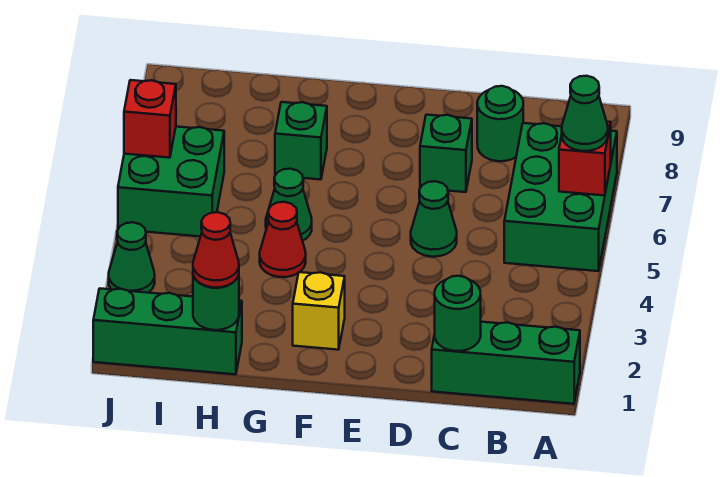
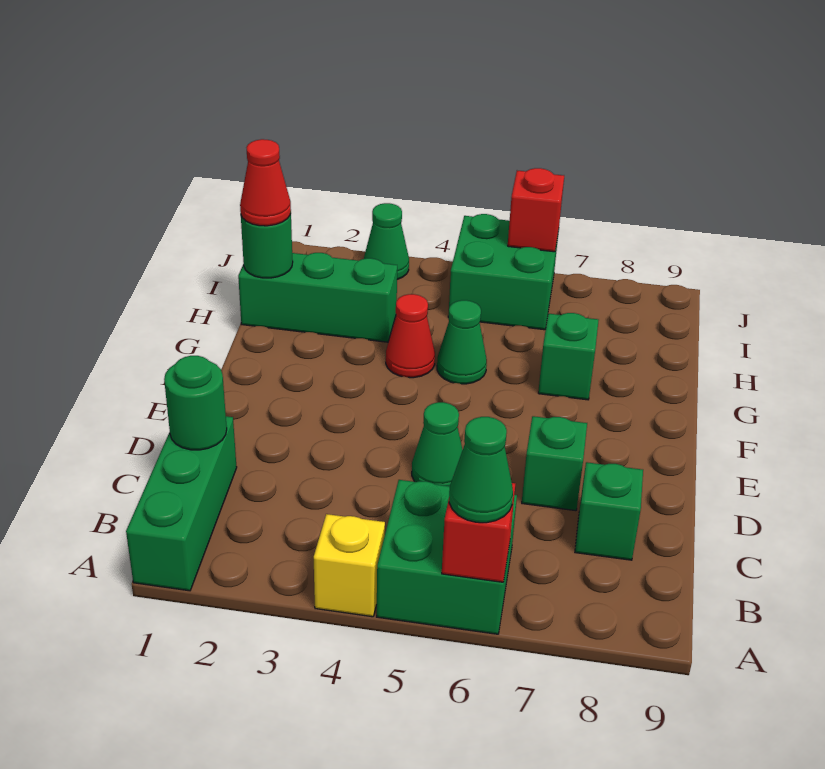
green 2x3 brick [504,123,617,271] -> green 2x2 brick [377,480,517,634]
green 1x1 round brick [477,86,523,161] -> green 1x1 brick [575,462,643,560]
yellow 1x1 brick [293,272,345,350] -> yellow 1x1 brick moved to [314,514,385,617]
green 1x3 brick [93,289,242,374] -> green 1x3 brick turned to [238,253,397,342]

